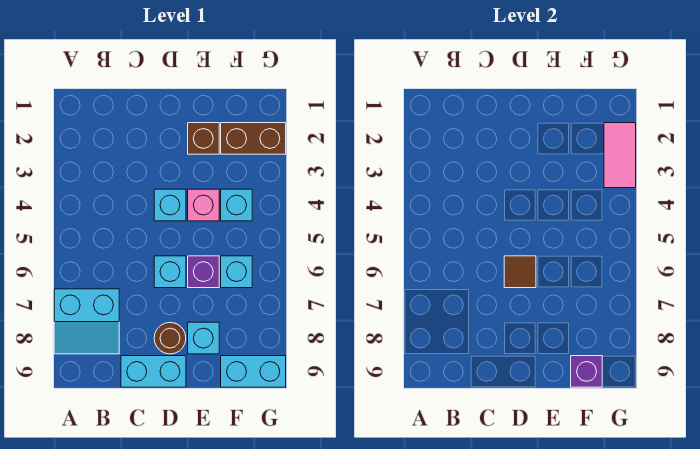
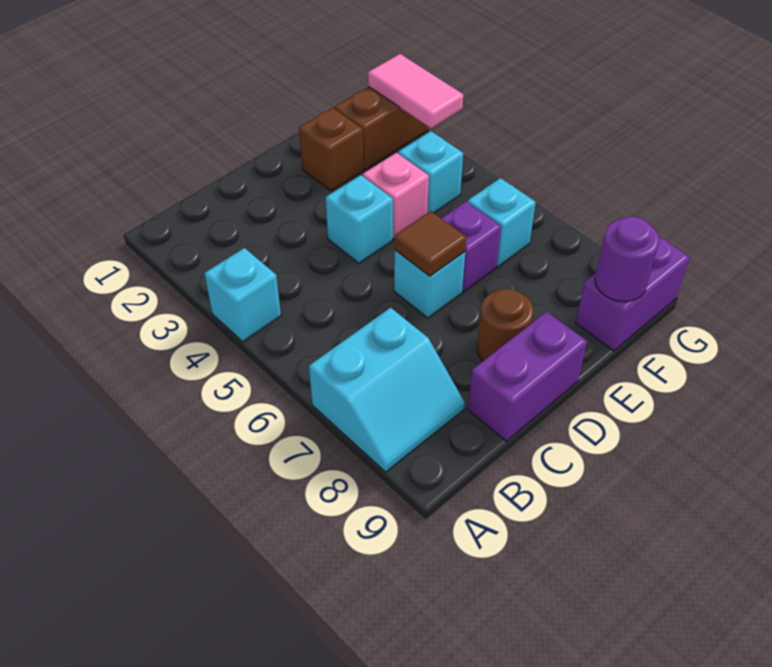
cyan 1x2 brick [121,356,186,387] -> purple 1x2 brick [468,311,587,441]
cyan 1x1 brick [188,322,219,354] -> cyan 1x1 brick moved to [204,248,281,341]
cyan 1x2 brick [221,356,286,387] -> purple 1x2 brick [576,237,690,351]
purple 1x1 brick [571,356,602,387] -> purple 1x1 round brick [595,217,660,302]

